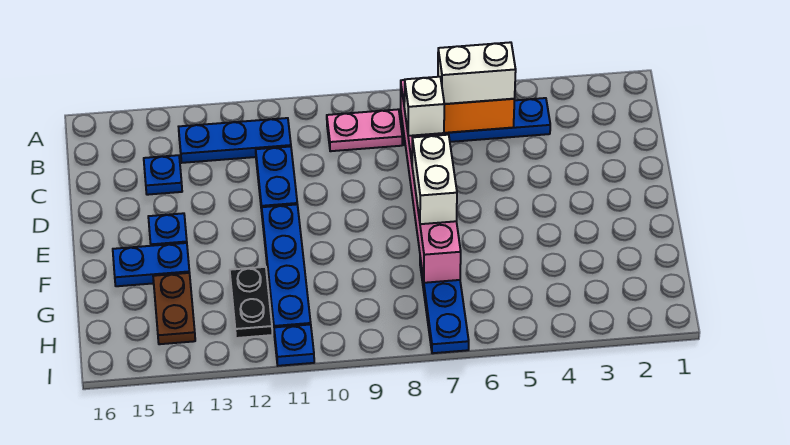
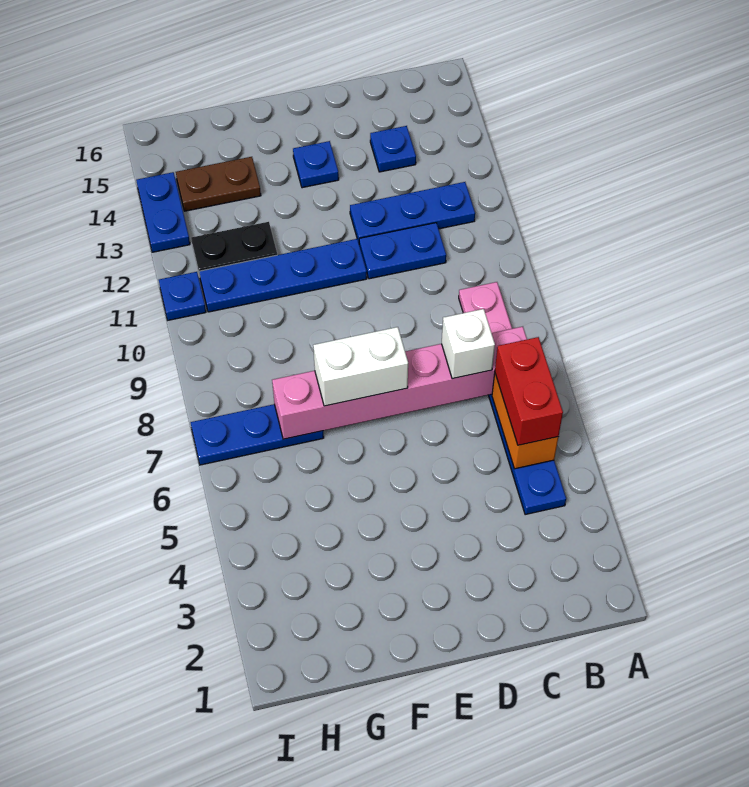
white 1x2 brick [438,42,516,104] -> red 1x2 brick [495,337,563,445]
blue 1x3 plate [179,118,291,163] -> blue 1x3 plate turned to [350,182,475,242]
blue 1x2 plate [113,243,190,286] -> blue 1x2 plate moved to [136,172,190,252]

